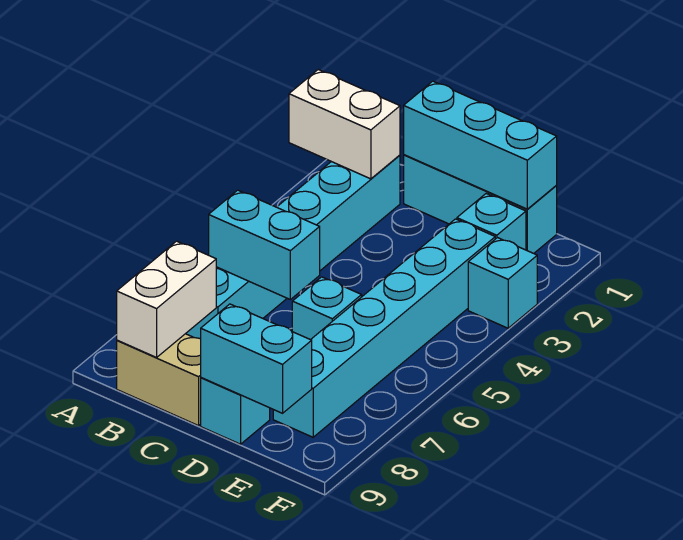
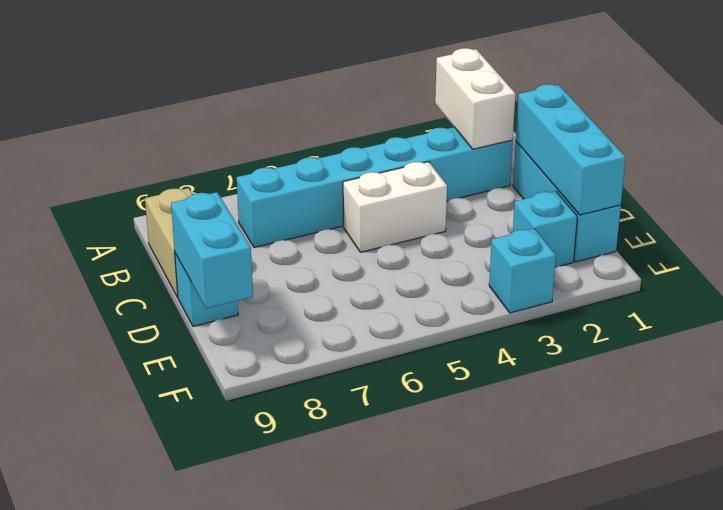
cyan 1x2 brick [209,190,320,299] -> none
white 1x2 brick [117,241,216,357] -> white 1x2 brick moved to [343,162,447,252]
cyan 1x1 brick [292,277,362,340] -> none
cyan 1x6 brick [273,219,495,437] -> none

